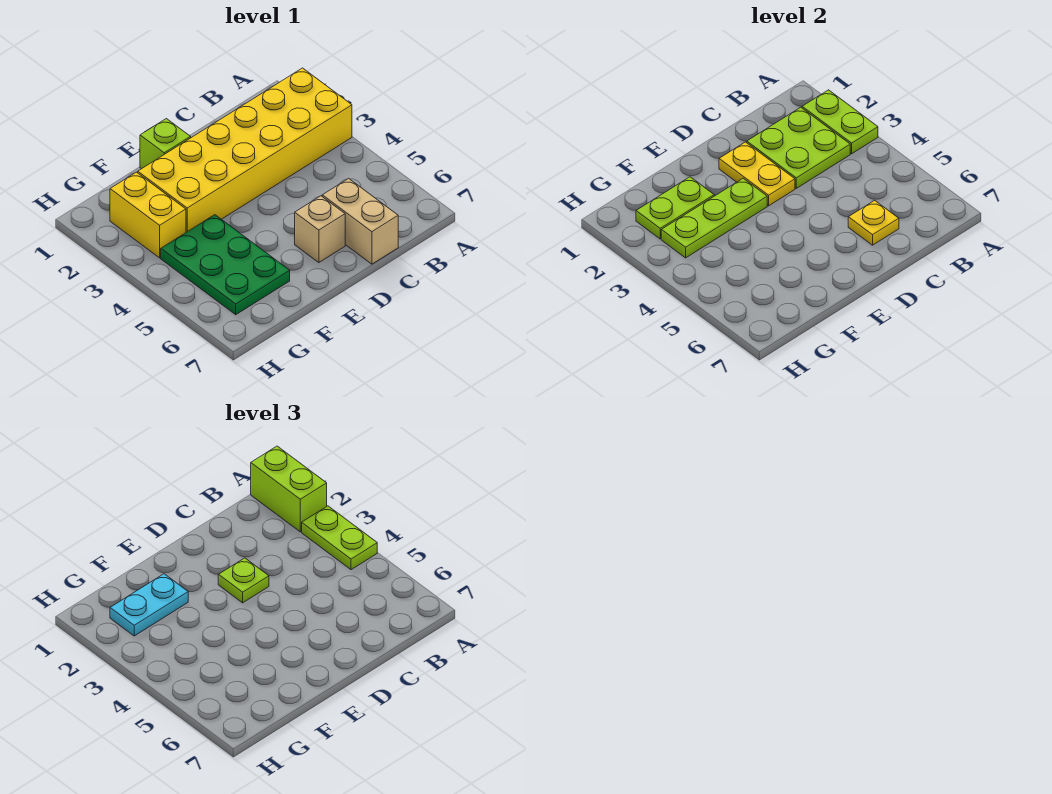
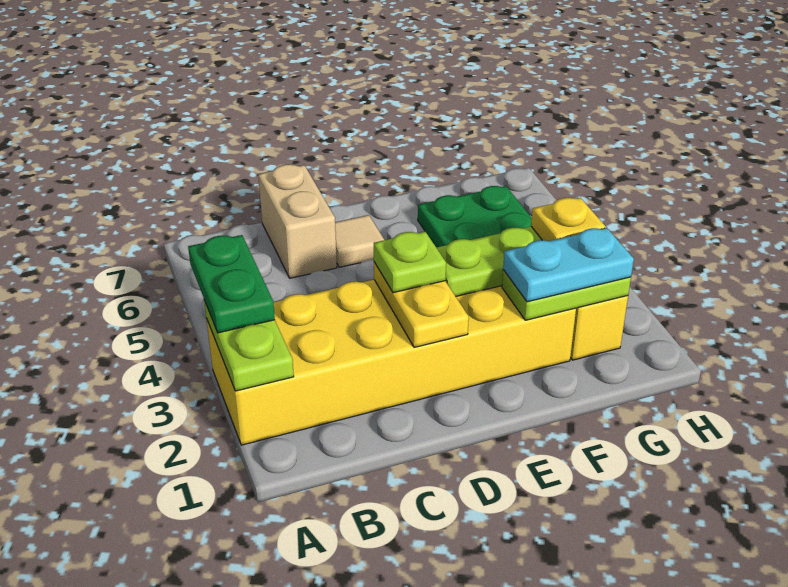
lime 1x2 brick [251,446,327,532] -> none
lime 1x2 plate [302,506,377,570] -> green 1x2 plate [188,235,275,333]
lime 2x2 plate [747,107,850,188] -> none
yellow 1x1 plate [848,200,899,245] -> yellow 1x1 plate moved to [531,198,606,241]
tan 1x1 brick [295,196,345,263] -> tan 1x1 tile [335,215,384,267]
lime 1x1 brick [140,119,191,169] -> none

